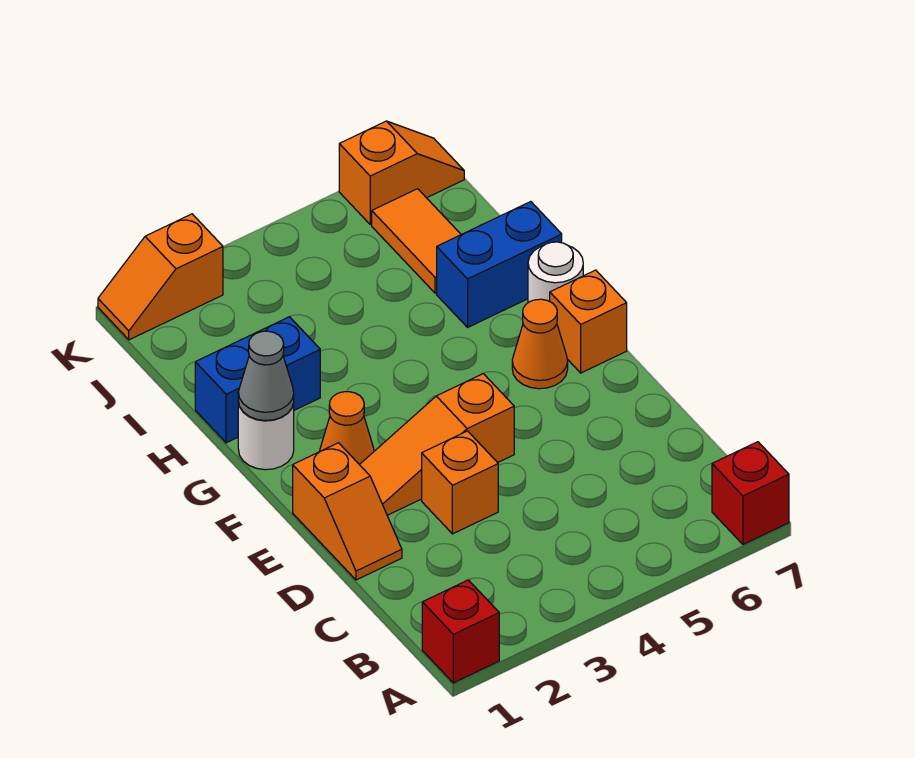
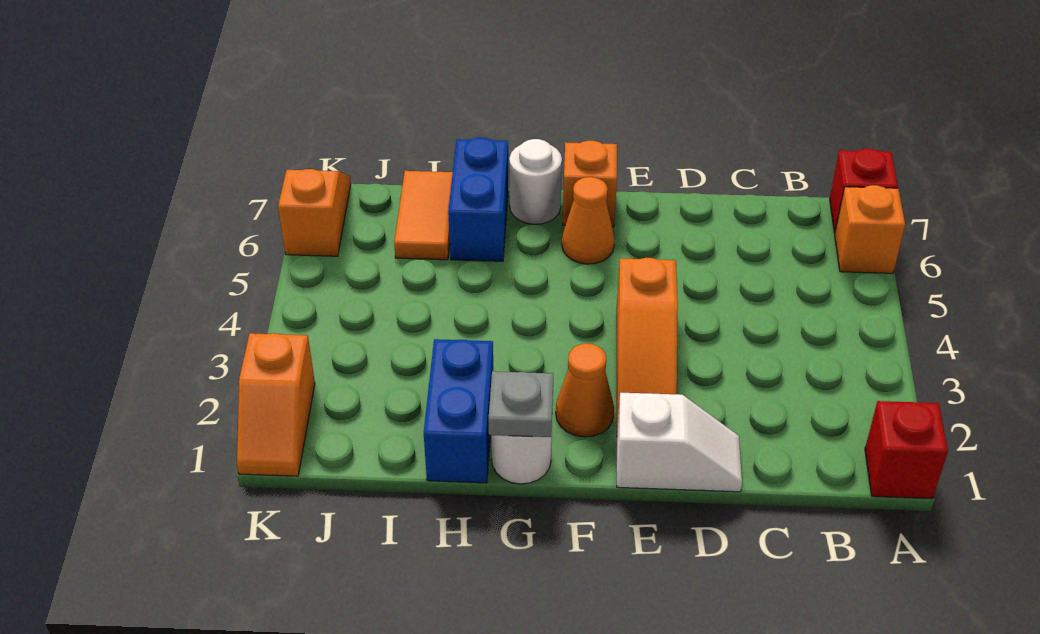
orange 1x2 slope [293,443,402,580] -> white 1x2 slope [617,393,742,492]
orange 1x1 brick [422,431,498,534] -> orange 1x1 brick moved to [835,185,905,273]
grey 1x1 cone [238,331,294,421] -> grey 1x1 plate [489,371,553,437]
orange 1x2 tile [372,189,461,293] -> orange 1x2 tile turned to [394,171,453,260]

